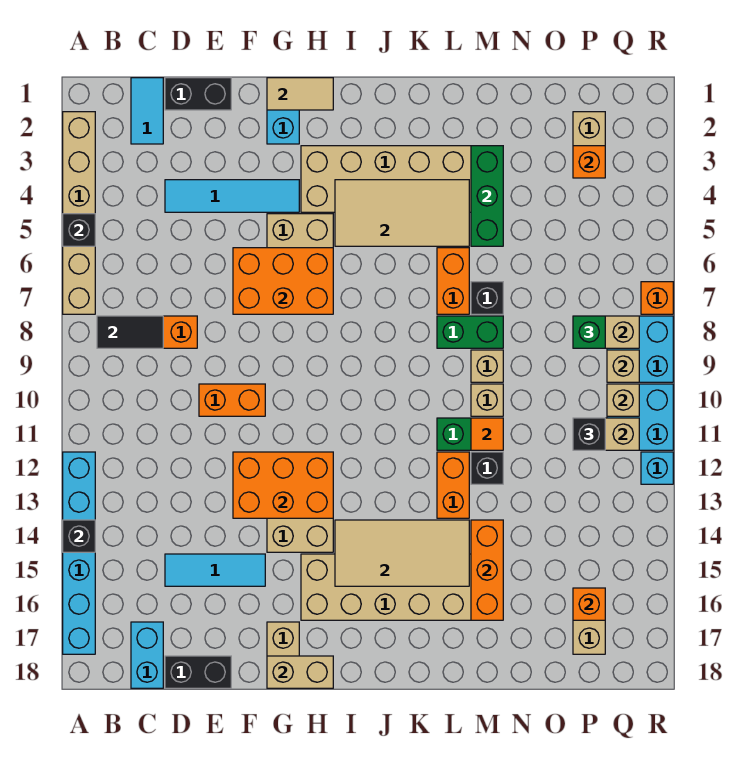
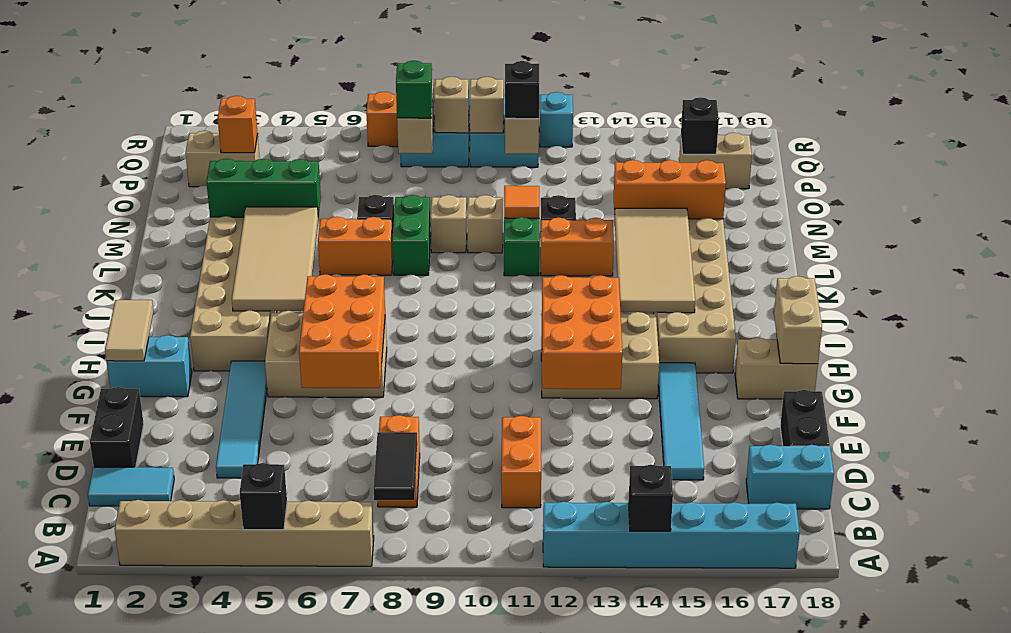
cyan 1x3 tile [165,554,265,586] -> cyan 1x4 tile [658,363,704,480]
orange 1x2 brick [199,384,265,416] -> orange 1x2 brick moved to [501,416,541,508]
orange 1x1 brick [573,588,605,620] -> black 1x1 brick [681,97,719,154]

